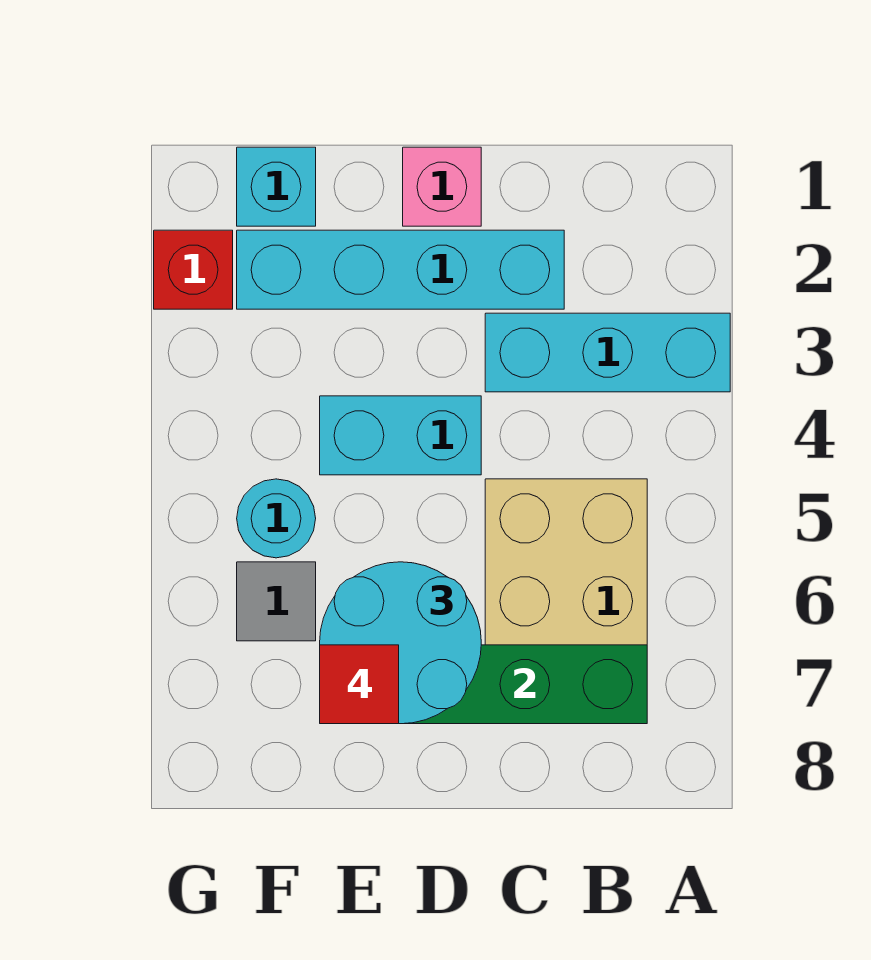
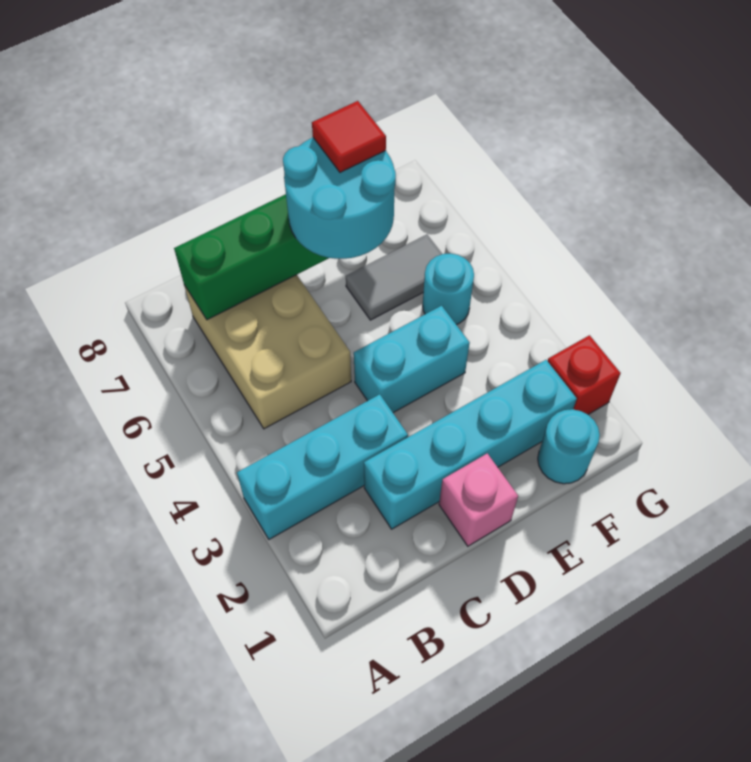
cyan 1x1 brick [237,147,316,226] -> cyan 1x1 round brick [538,409,600,484]
grey 1x1 tile [237,562,316,641] -> grey 1x2 tile [346,235,442,320]

